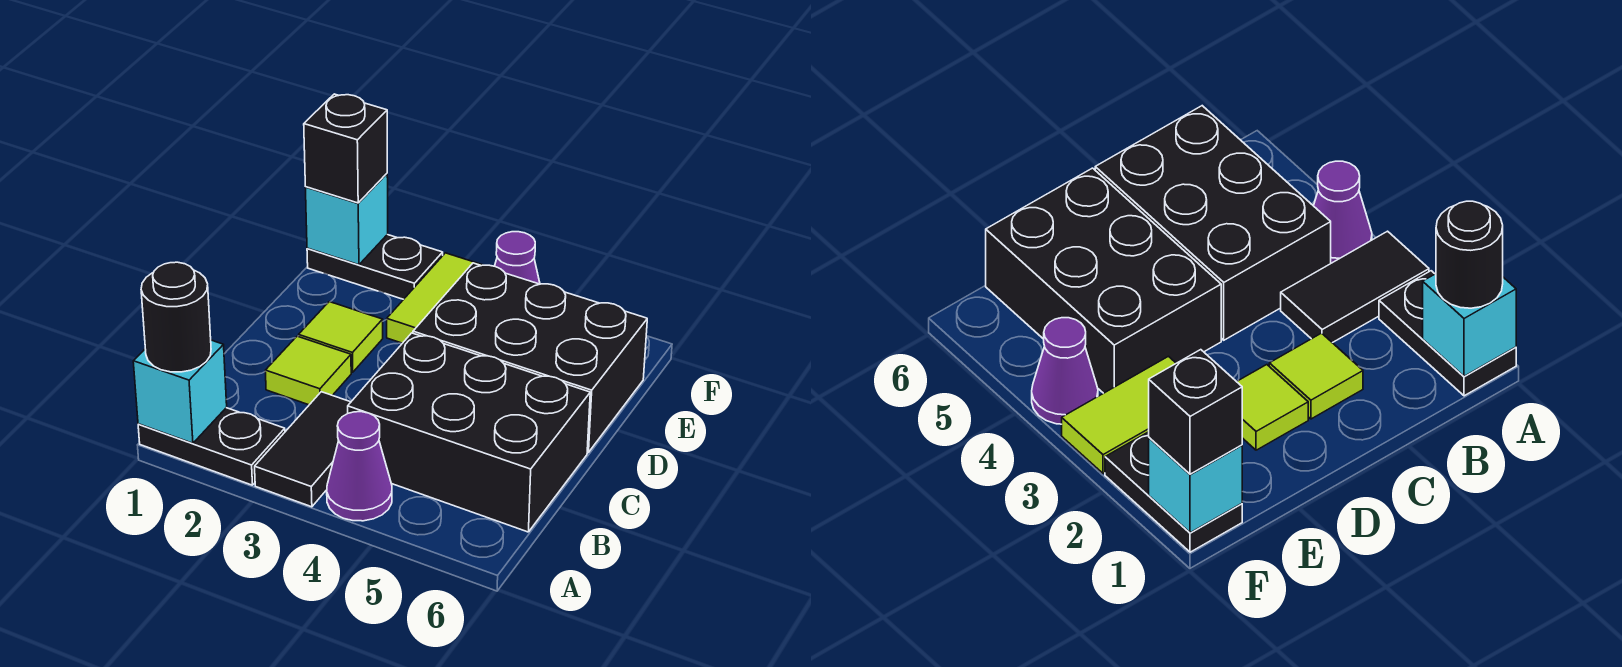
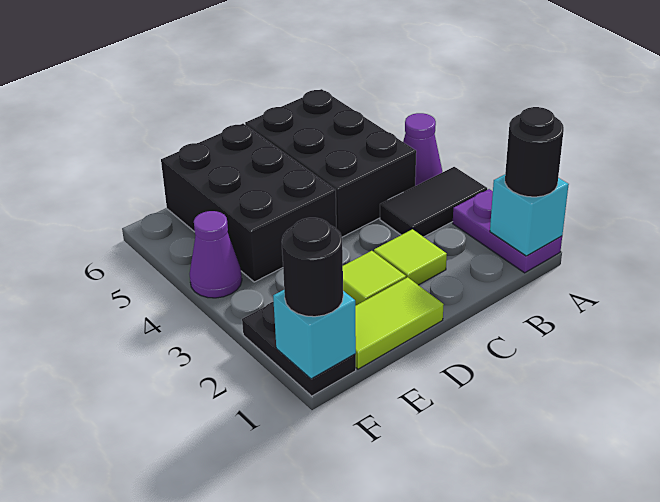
black 1x2 plate [138,408,285,485] -> purple 1x2 plate [453,189,562,273]
lime 1x2 tile [387,253,482,343] -> lime 1x2 tile moved to [355,277,444,369]
black 1x1 brick [304,94,387,203] -> black 1x1 round brick [282,218,343,317]

